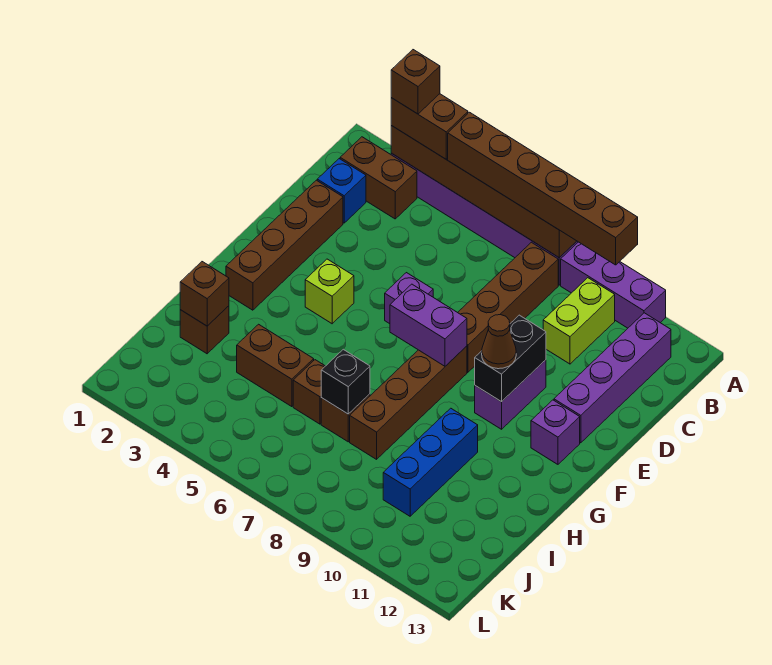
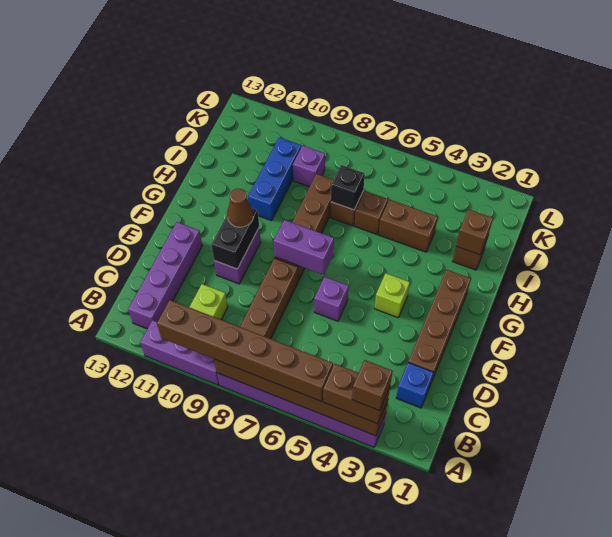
brown 1x2 brick [340,137,417,219] -> none
purple 1x1 brick [531,400,580,464] -> purple 1x1 brick moved to [293,146,325,187]

